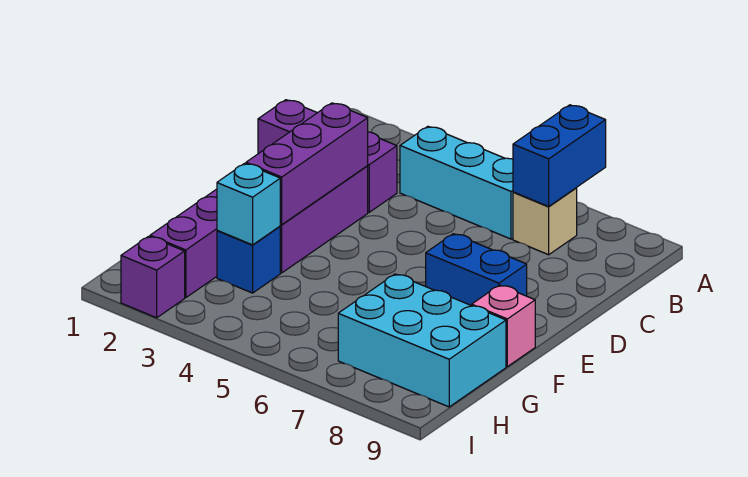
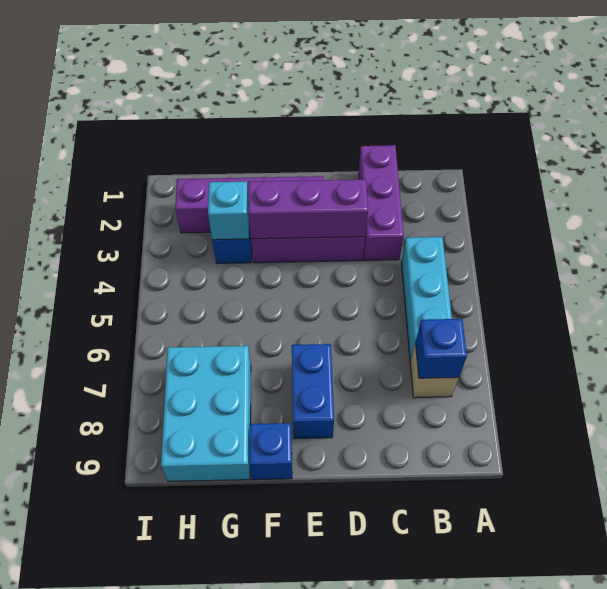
blue 1x2 brick [513,105,606,206] -> blue 1x1 brick [416,319,467,378]
pink 1x1 brick [472,285,535,367] -> blue 1x1 brick [250,423,292,480]
purple 1x1 brick [121,236,185,318] -> none

